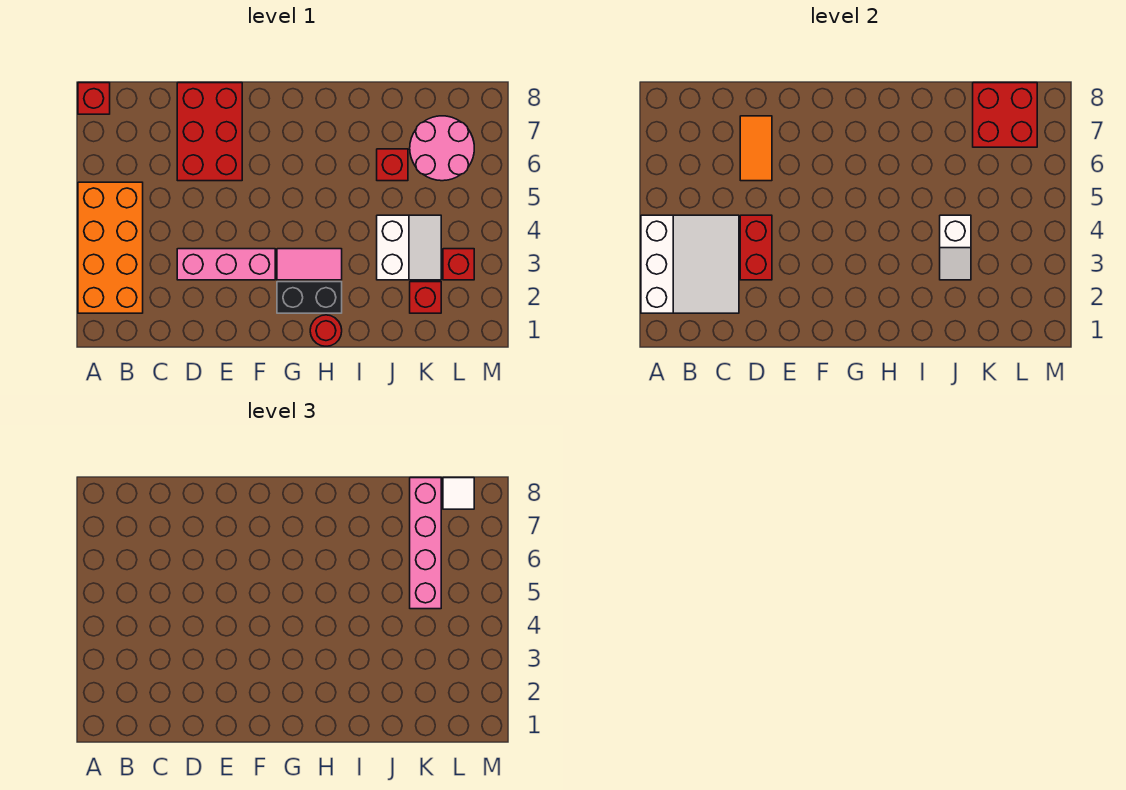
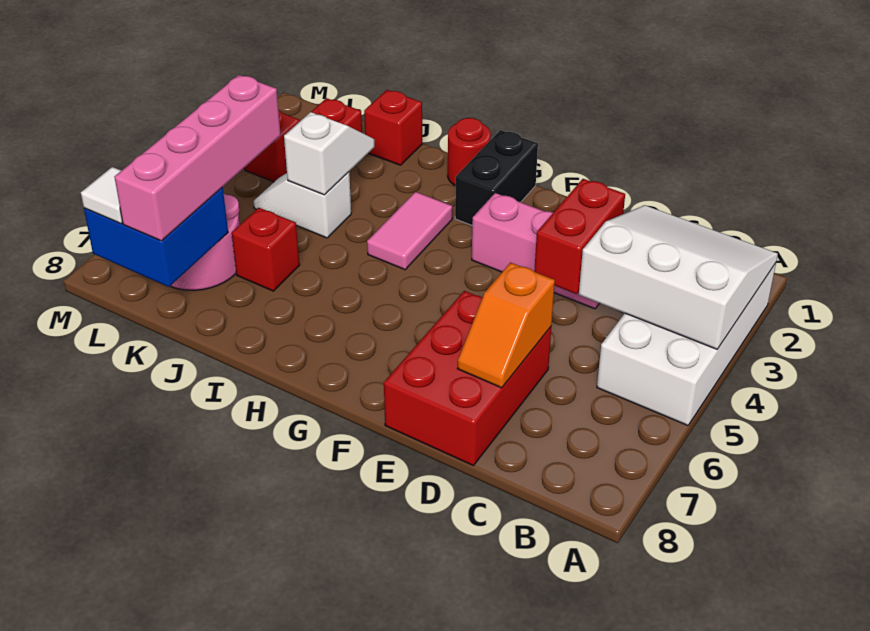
orange 2x4 brick [78,182,143,313] -> white 2x4 brick [597,263,776,425]
white 3x3 slope [641,215,739,313] -> white 3x3 slope turned to [579,205,778,349]
red 1x1 brick [78,83,110,114] -> red 1x1 brick moved to [364,90,422,165]
orange 1x2 tile [740,116,772,181] -> orange 1x2 slope [457,263,555,388]
black 1x2 brick [277,282,342,313] -> black 1x2 brick turned to [455,130,538,225]
pink 1x2 tile [277,249,342,280] -> pink 1x2 tile turned to [367,192,452,270]
white 2x2 slope [377,215,441,280] -> white 1x2 slope [254,172,351,238]
red 2x2 brick [973,83,1037,147] -> blue 2x2 brick [84,187,228,287]

